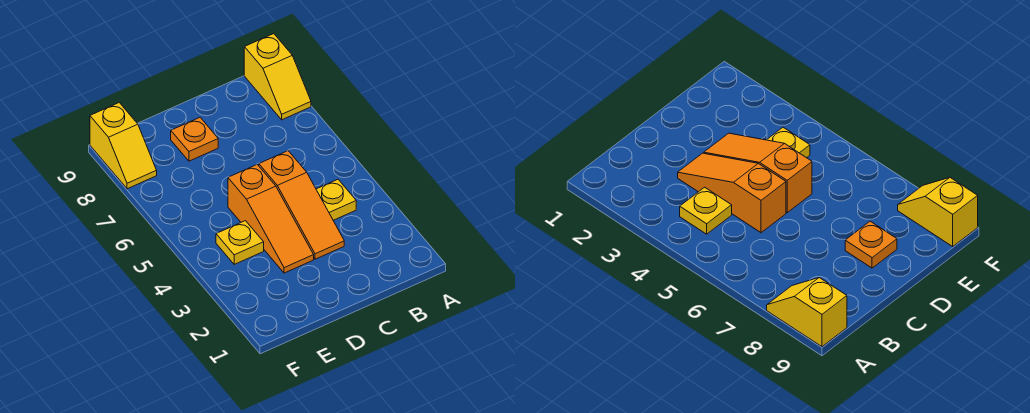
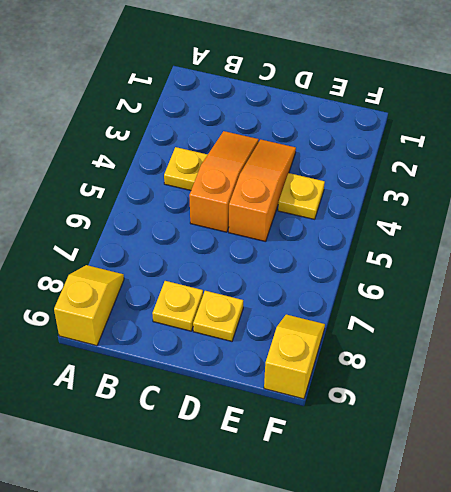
none -> yellow 1x1 plate [152,281,203,331]
orange 1x1 plate [171,118,218,161] -> yellow 1x1 plate [193,291,243,341]

